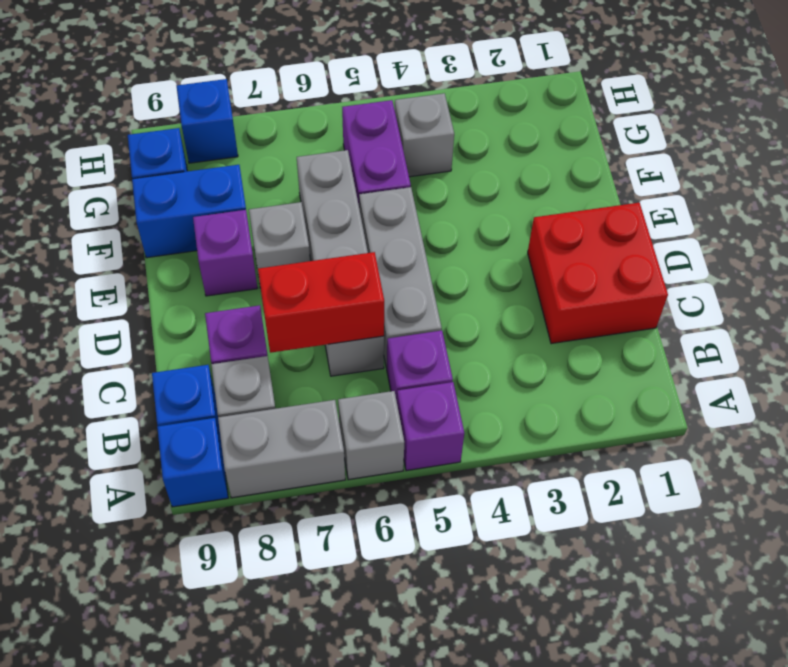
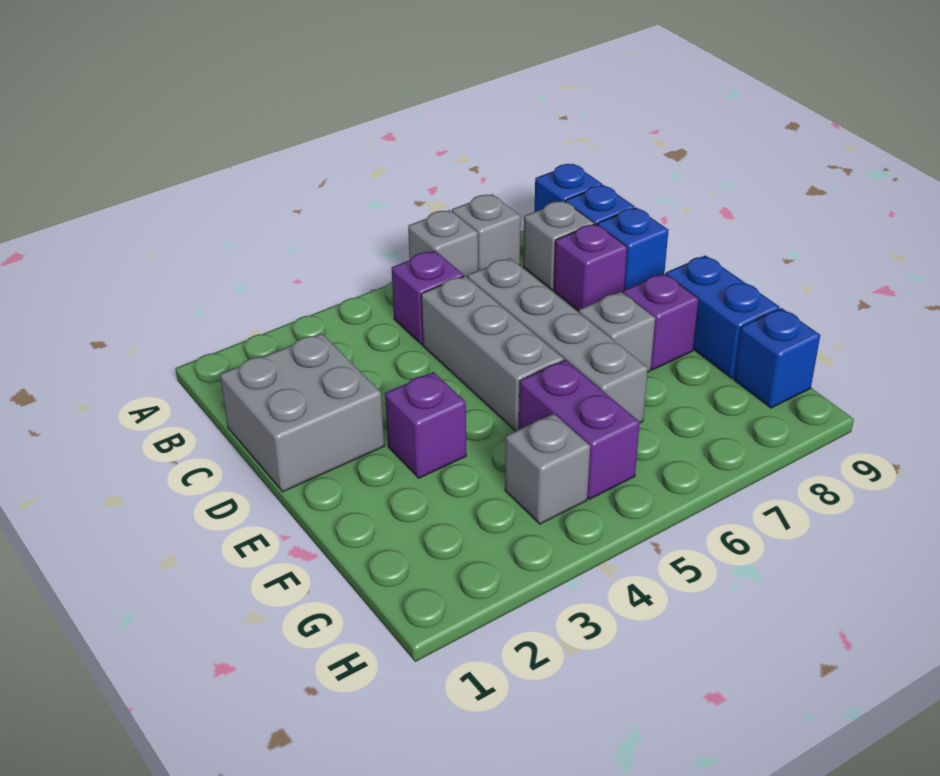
purple 1x1 brick [397,382,464,471] -> purple 1x1 brick moved to [385,372,466,478]
grey 1x2 brick [218,400,345,498] -> grey 1x1 brick [452,194,521,271]
red 2x2 brick [528,203,668,344] -> grey 2x2 brick [220,333,384,492]
red 1x2 brick [258,252,384,353] -> none
blue 1x2 brick [132,165,246,258] -> blue 1x2 brick turned to [666,256,779,378]
blue 1x1 brick [177,79,238,163] -> blue 1x1 brick moved to [598,208,668,290]

